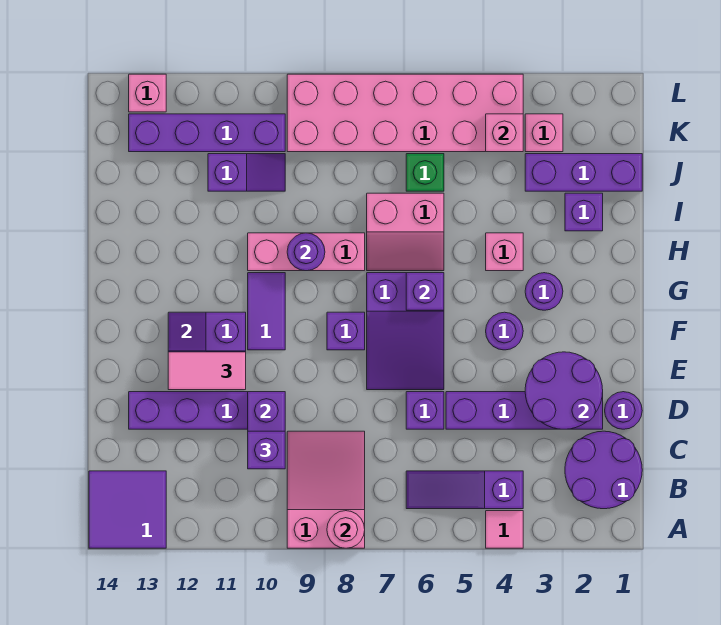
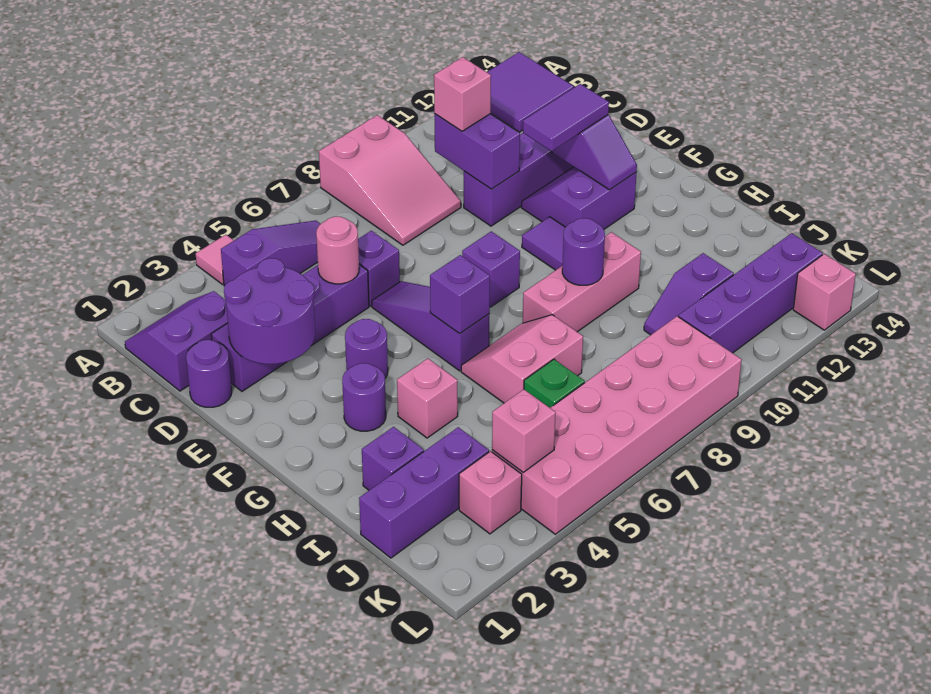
pink 1x1 round brick [327,511,365,548] -> pink 1x1 round brick moved to [316,217,359,284]
purple 2x2 round brick [565,431,642,509] -> purple 2x2 slope [125,291,228,391]
purple 1x1 brick [248,431,285,469] -> pink 1x1 brick [434,57,491,131]
purple 2x3 slope [367,273,444,390] -> purple 1x3 slope [372,281,490,371]
pink 1x2 tile [168,352,246,390] -> purple 1x2 tile [523,84,609,151]

